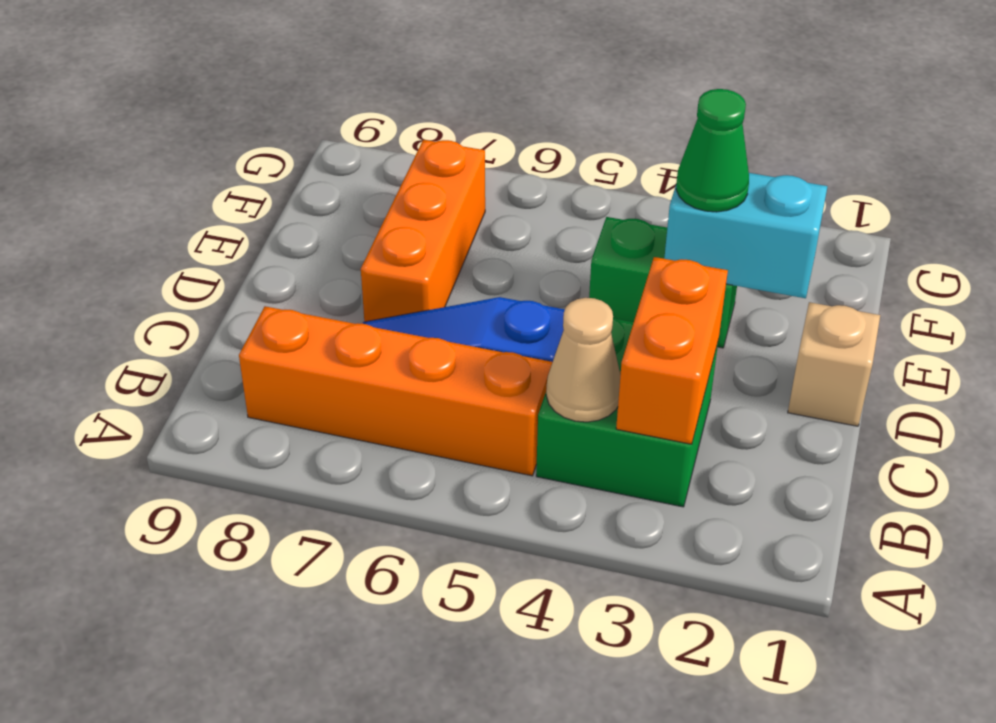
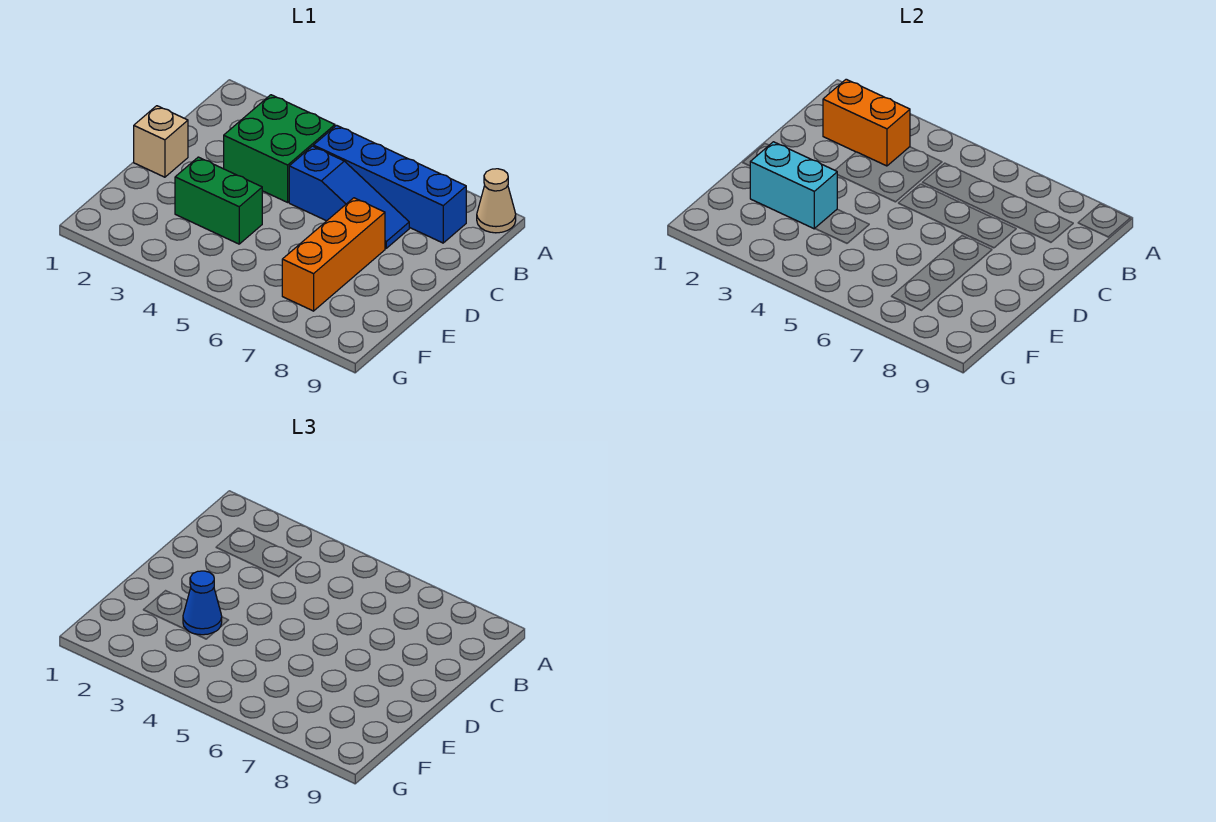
orange 1x2 brick [616,257,728,444] -> orange 1x2 brick turned to [823,79,910,166]
tan 1x1 cone [546,298,620,422] -> tan 1x1 cone moved to [477,169,516,233]
orange 1x4 brick [239,306,552,476] -> blue 1x4 brick [313,125,466,243]
green 1x1 cone [676,89,749,212] -> blue 1x1 cone [183,571,222,635]

